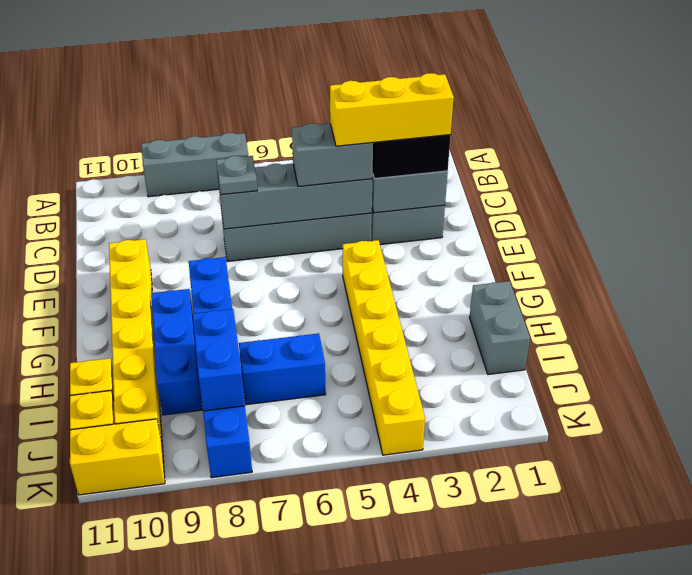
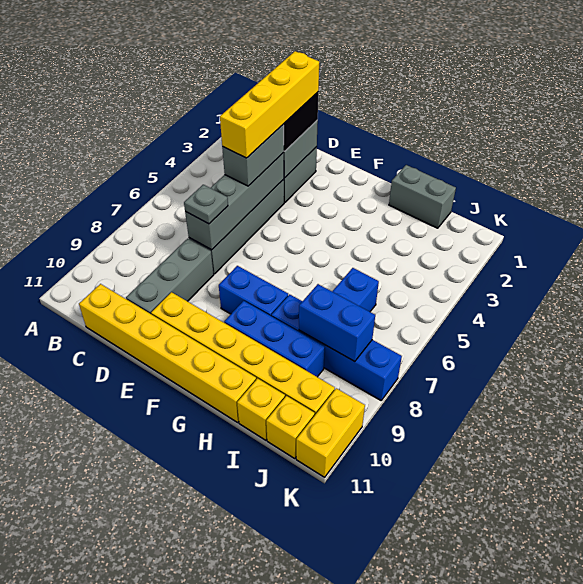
grey 1x3 brick [141,133,248,197] -> grey 1x3 brick moved to [126,239,214,314]
yellow 1x3 brick [330,73,454,146] -> yellow 1x4 brick [220,51,319,158]
yellow 1x6 brick [343,240,425,455] -> yellow 1x6 brick moved to [79,284,256,422]

